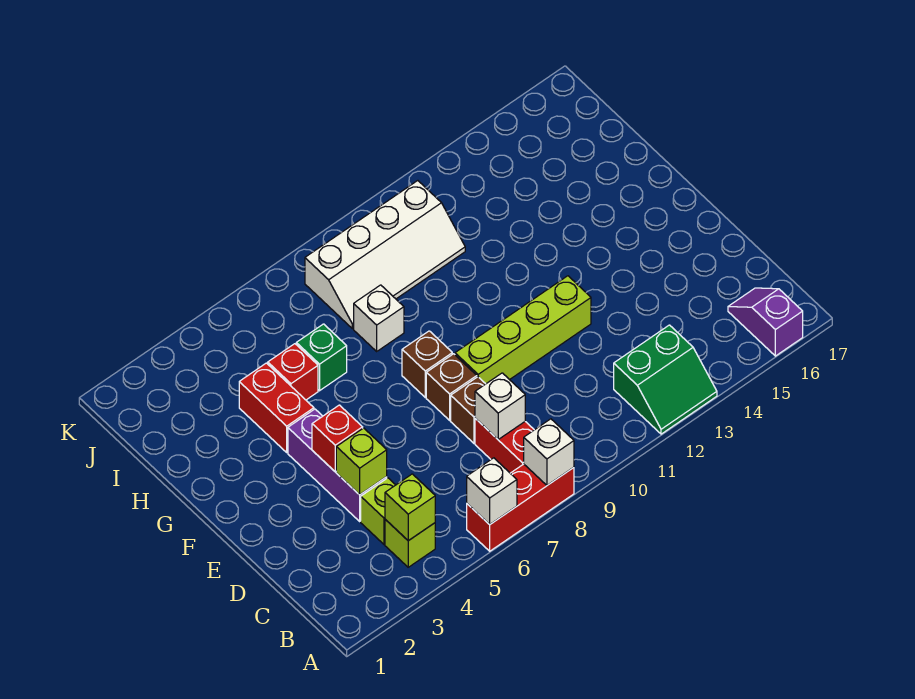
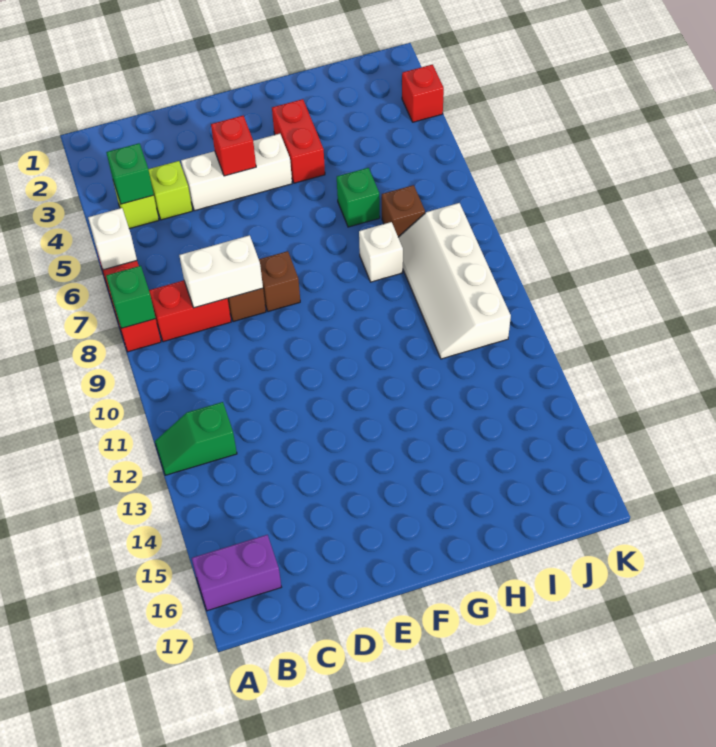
white 1x1 brick [524,419,574,485] -> green 1x1 brick [106,266,156,328]
green 2x2 slope [614,325,717,434] -> green 1x2 slope [155,402,237,475]
purple 1x2 slope [728,288,803,356] -> purple 1x2 brick [192,535,281,611]
lime 1x1 brick [385,474,435,541] -> green 1x1 brick [106,143,154,204]
white 1x1 brick [475,373,525,439] -> white 1x2 brick [179,235,263,308]
purple 1x3 brick [288,409,387,521] -> white 1x3 brick [181,134,292,211]
lime 1x1 brick [336,428,387,495] -> none
lime 1x4 brick [455,276,591,384] -> none
brown 1x1 brick [402,331,452,397] -> brown 1x1 brick moved to [381,185,425,237]
red 1x2 brick [239,363,314,452] -> red 1x2 brick turned to [272,99,325,183]
red 1x1 brick [268,344,318,400] -> red 1x1 brick moved to [402,65,444,122]

